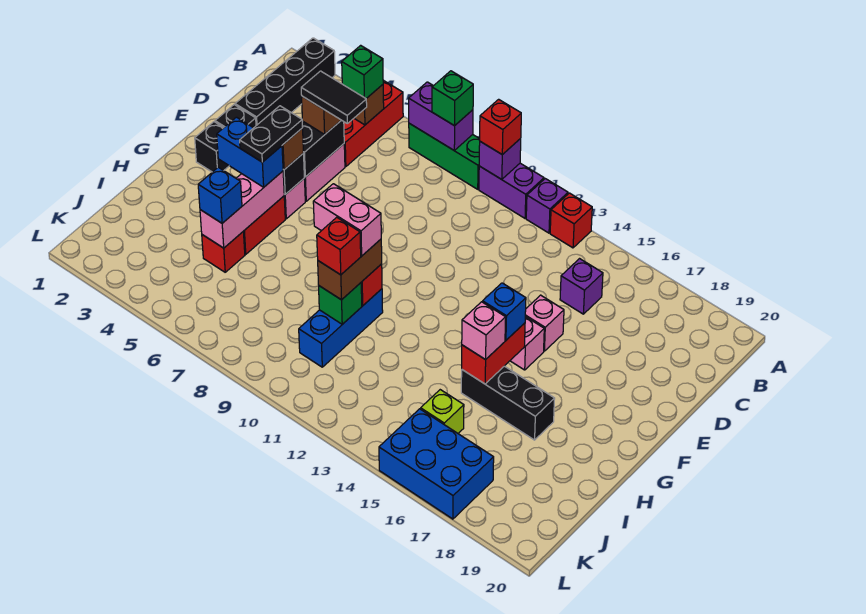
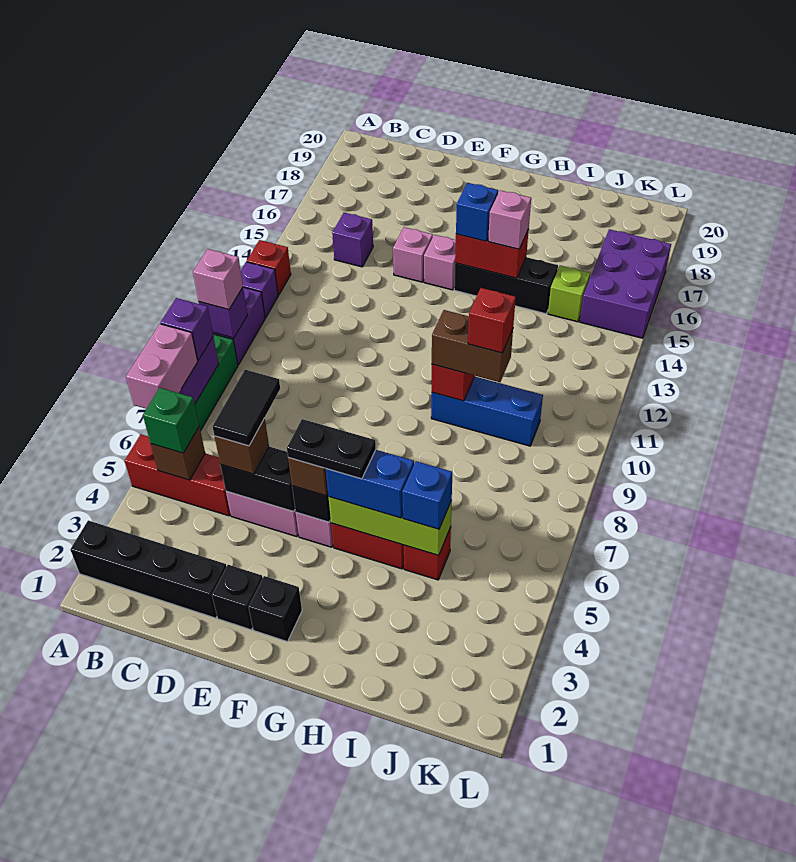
green 1x1 brick [432,71,473,126] -> purple 1x1 brick [161,298,213,360]
red 1x1 brick [480,99,521,155] -> pink 1x1 brick [193,249,243,310]
blue 1x2 brick [217,117,283,187] -> blue 1x2 brick turned to [326,450,414,518]
pink 1x3 brick [200,171,284,248] -> lime 1x3 brick [329,497,452,555]
pink 1x2 brick [313,184,381,256] -> pink 1x2 brick moved to [126,324,198,409]
black 1x3 brick [461,366,555,440] -> black 1x3 brick turned to [454,257,558,314]
green 1x1 brick [319,283,362,324] -> none
blue 2x3 brick [379,409,494,519] -> purple 2x3 brick [580,229,671,338]

